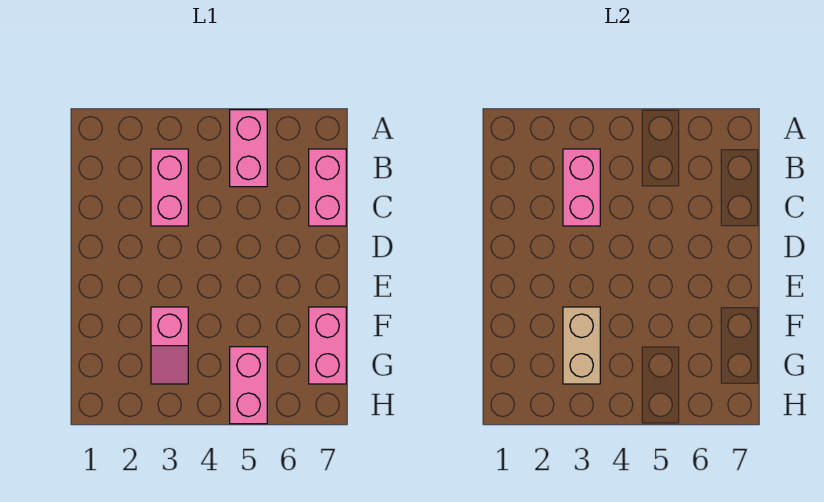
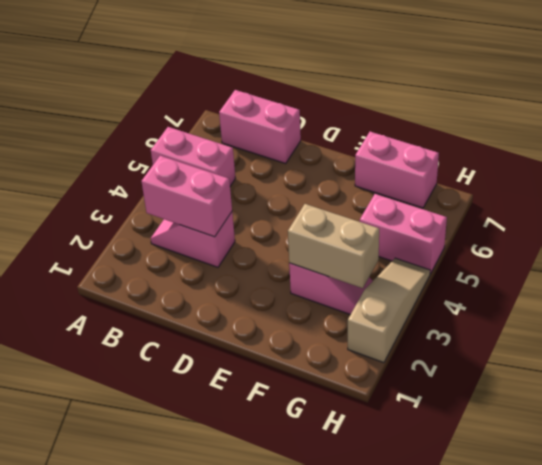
pink 1x2 brick [151,149,188,226] -> pink 1x2 slope [151,212,235,267]
none -> tan 1x3 slope [348,258,430,363]

